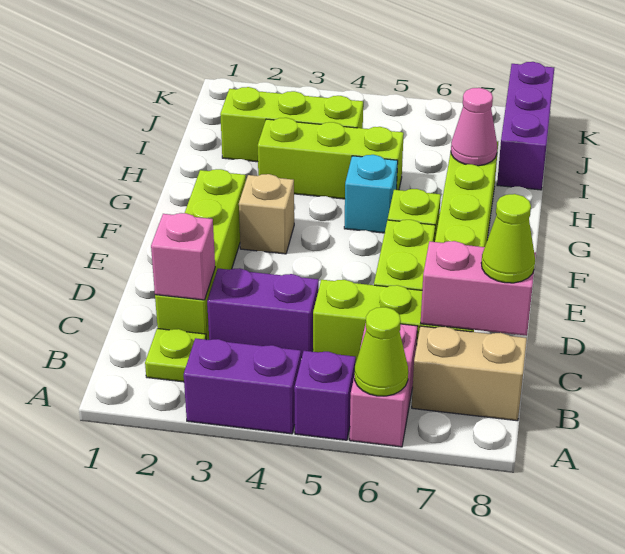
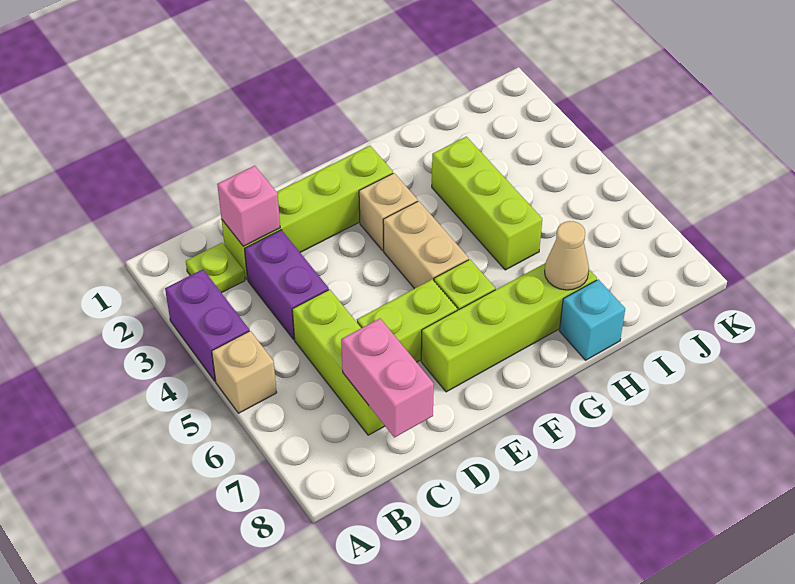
purple 1x1 brick [294,351,356,440] -> tan 1x1 brick [212,331,277,413]
pink 1x2 brick [350,323,417,447] -> none
lime 1x1 cone [355,307,408,396] -> none
tan 1x2 brick [412,326,527,421] -> tan 1x2 brick moved to [383,201,469,289]
lime 1x1 cone [481,194,535,283] -> none
cyan 1x1 brick [344,155,398,233] -> cyan 1x1 brick moved to [560,279,625,360]
pink 1x1 cone [451,88,497,166] -> tan 1x1 cone [545,221,589,290]
lime 1x3 brick [220,87,363,162] -> none
purple 1x3 brick [497,62,554,190] -> none

